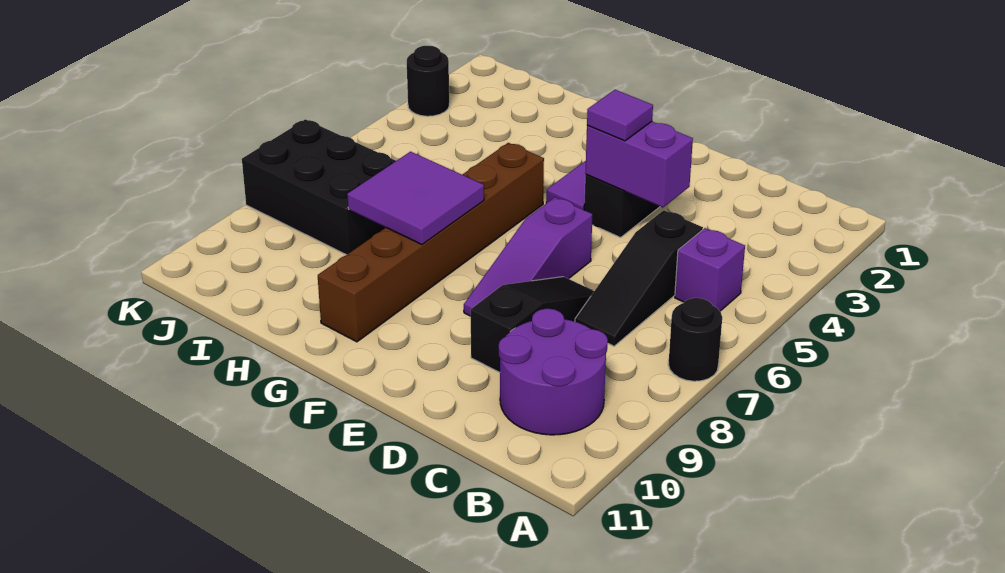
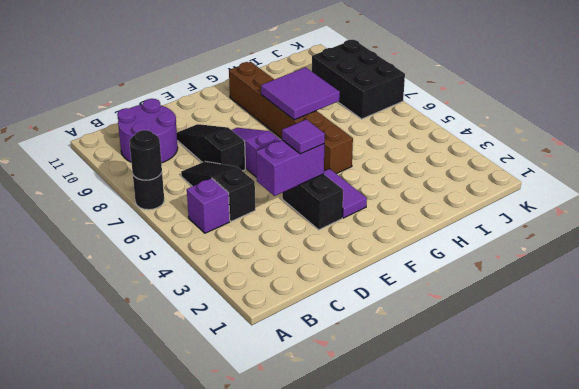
black 1x3 slope [471,277,594,372] -> black 1x3 slope turned to [177,124,245,171]
black 2x3 brick [242,119,396,255] -> black 2x3 brick turned to [312,40,405,119]
black 1x1 round brick [407,46,449,116] -> black 1x1 round brick moved to [129,130,162,180]

